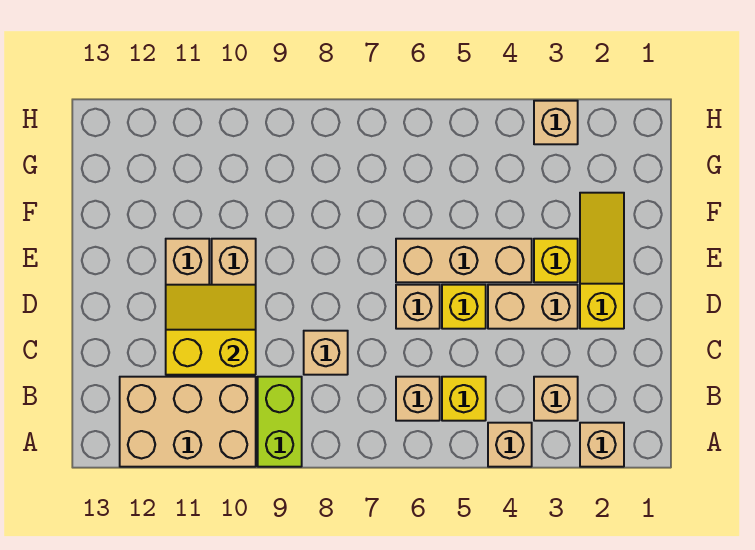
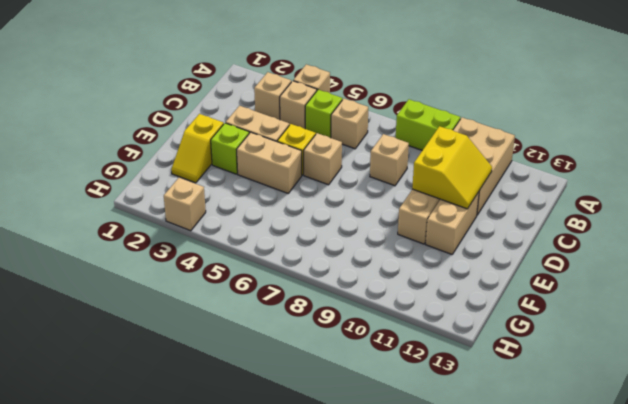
tan 1x1 brick [580,423,624,467] -> tan 1x1 brick moved to [280,81,317,129]
lime 1x2 brick [258,377,302,467] -> lime 1x2 brick turned to [396,99,460,150]
tan 2x3 brick [120,377,256,467] -> tan 2x3 brick turned to [453,117,515,215]
yellow 1x1 brick [442,377,486,421] -> lime 1x1 brick [305,90,343,138]
yellow 2x2 slope [166,285,256,375] -> yellow 2x2 slope turned to [412,126,492,209]
yellow 1x3 slope [580,193,624,329] -> yellow 1x2 slope [171,114,224,183]
yellow 1x1 brick [534,239,578,282] -> lime 1x1 brick [211,123,249,174]
tan 1x3 brick [396,239,532,282] -> tan 1x2 brick [237,132,302,193]

